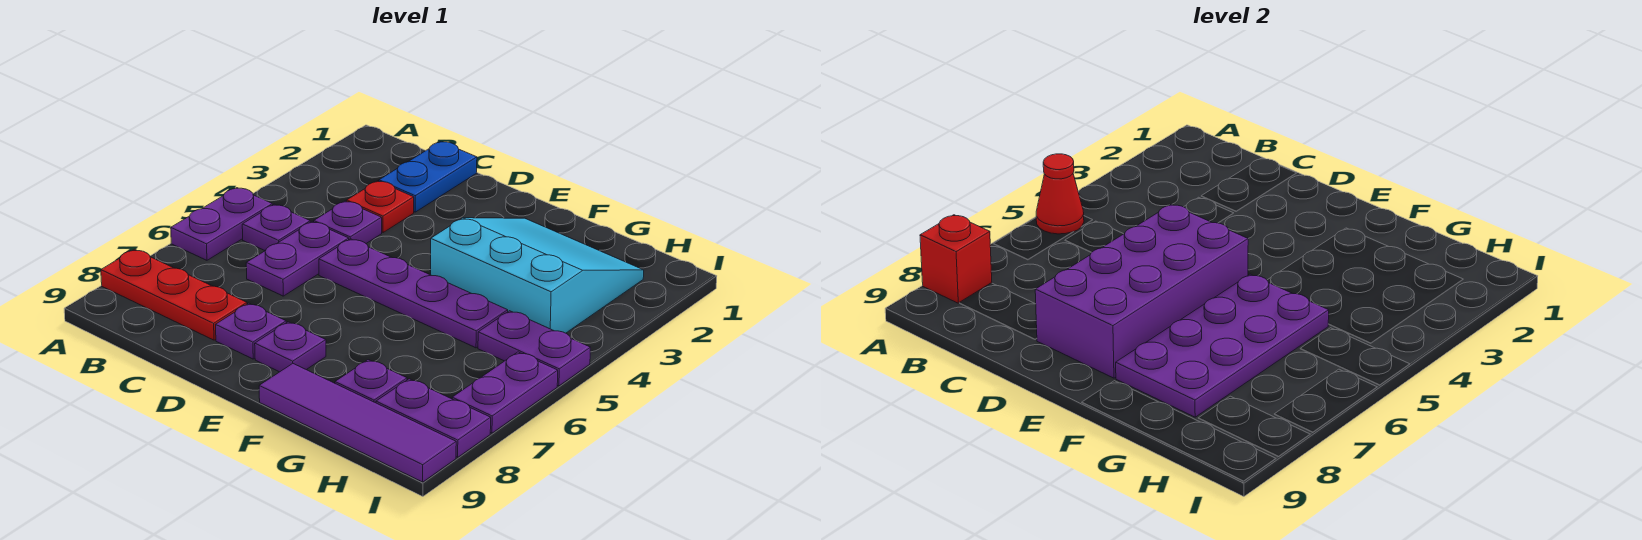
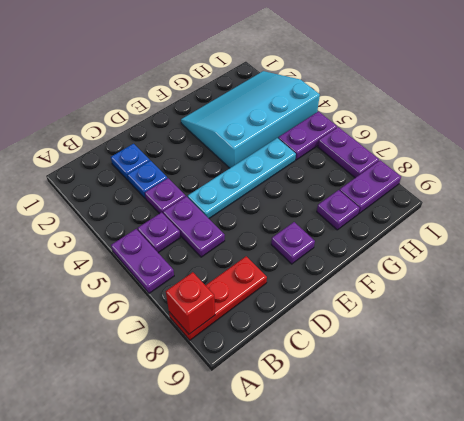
red 1x1 cone [1036,154,1084,234] -> none
blue 1x2 plate [379,142,477,212] -> blue 1x1 plate [111,144,150,180]
red 1x1 plate [347,181,414,232] -> blue 1x1 plate [127,161,167,199]
purple 1x4 plate [319,239,508,348] -> cyan 1x4 plate [188,138,296,218]
purple 2x4 brick [1035,204,1248,378] -> none
purple 1x1 plate [216,303,286,359] -> none
cyan 3x3 slope [431,218,644,333] -> cyan 3x4 slope [181,71,320,168]
purple 2x4 plate [1116,274,1329,417] -> none
purple 1x4 tile [259,364,456,482] -> none

